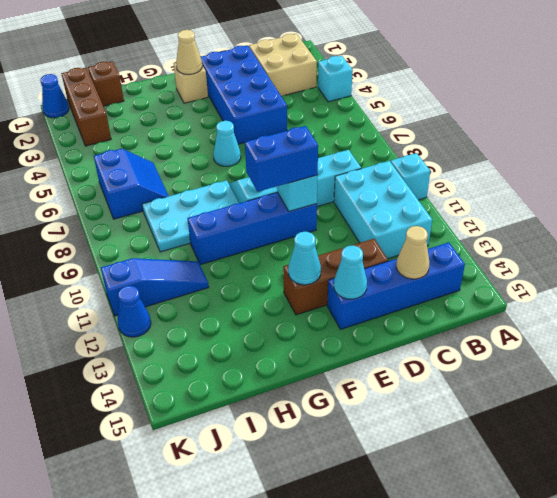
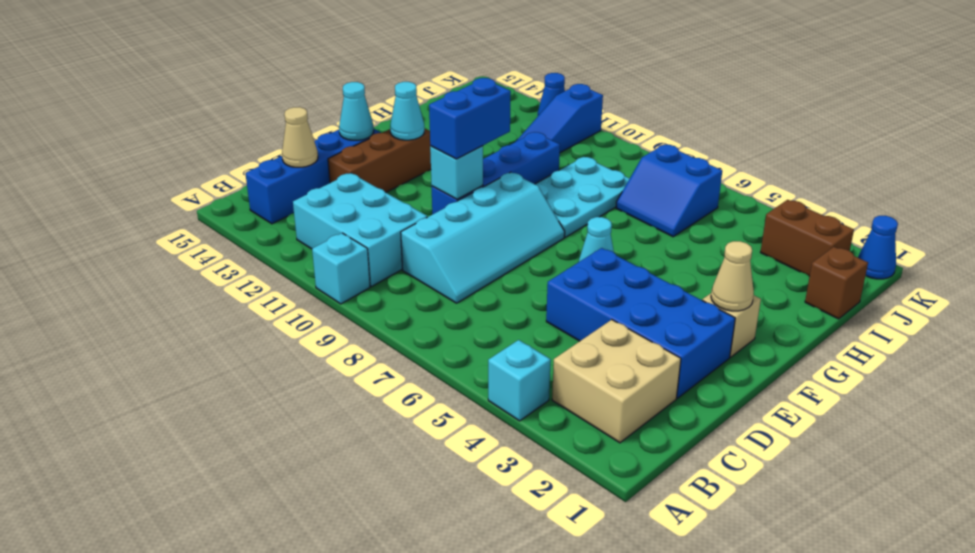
brown 1x3 brick [61,67,111,146] -> brown 1x2 brick [760,200,854,276]

